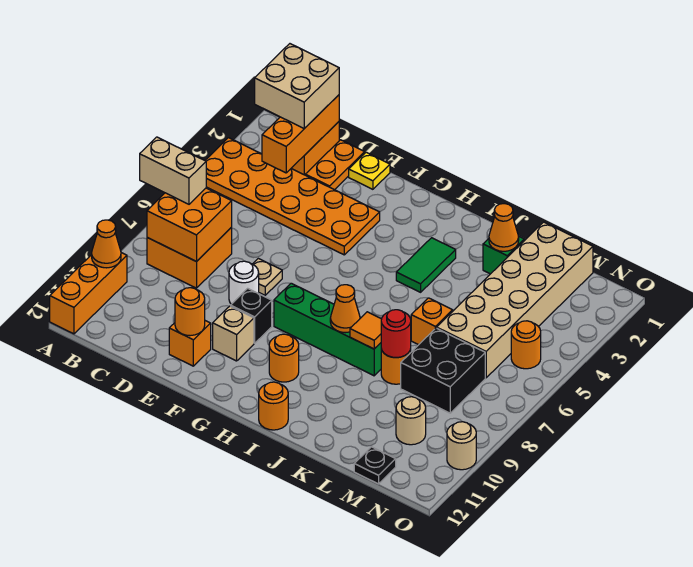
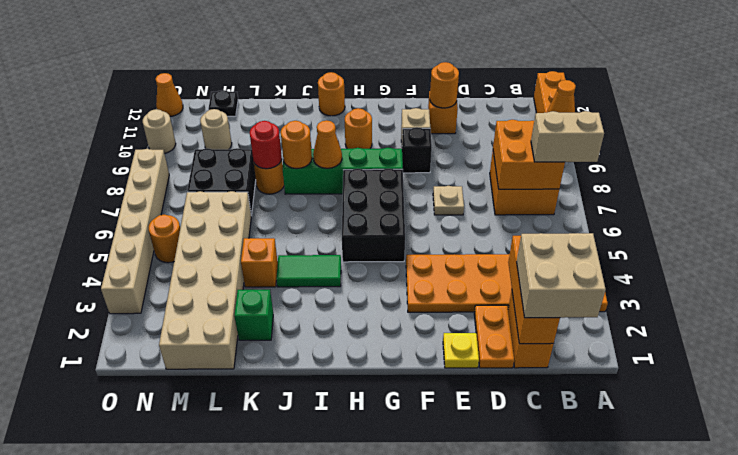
white 1x1 round brick [229,261,259,304] -> none
none -> black 2x3 brick [342,169,405,262]
green 1x2 tile [396,238,456,292] -> green 1x2 tile turned to [276,255,341,287]
orange 1x1 tile [350,312,382,349] -> orange 1x1 round brick [281,121,312,169]
orange 1x1 cone [489,204,519,251] -> orange 1x1 cone moved to [156,73,183,116]
orange 1x1 brick [411,298,453,345] -> orange 1x1 brick moved to [241,238,278,287]
none -> tan 1x6 brick [101,149,169,314]

